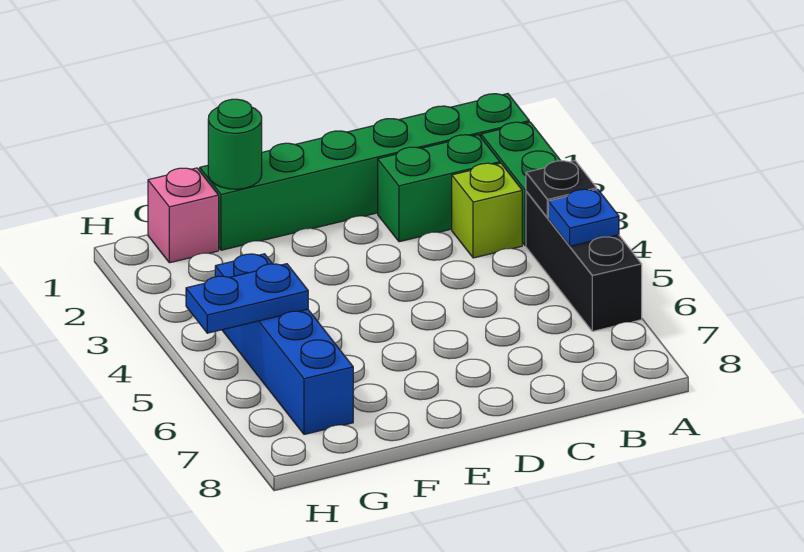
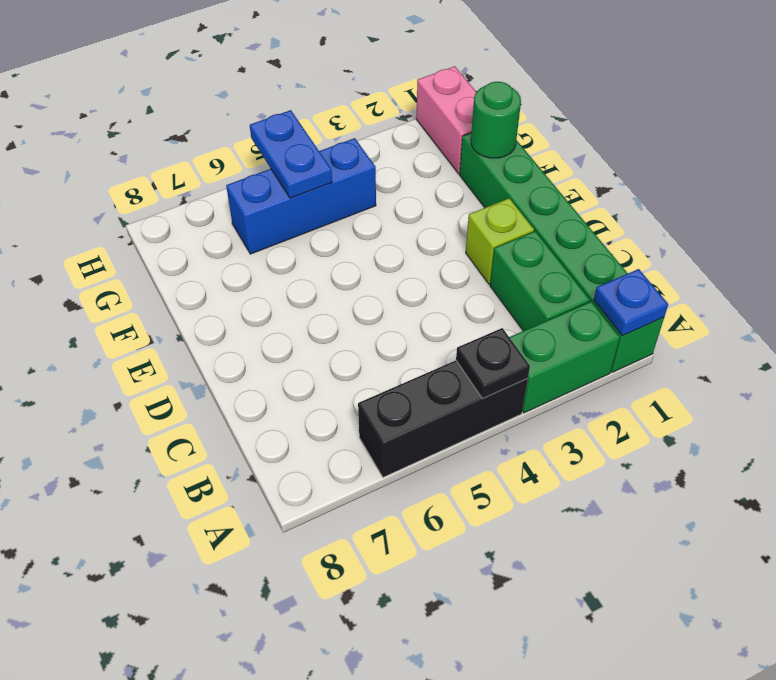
blue 1x1 plate [548,189,619,246] -> blue 1x1 plate moved to [594,269,668,336]
lime 1x1 brick [452,163,522,258] -> lime 1x1 brick moved to [466,198,534,284]
pink 1x1 brick [148,168,219,263] -> pink 1x2 brick [416,66,476,174]
blue 1x4 brick [215,254,353,434] -> blue 1x3 brick [226,138,376,254]

